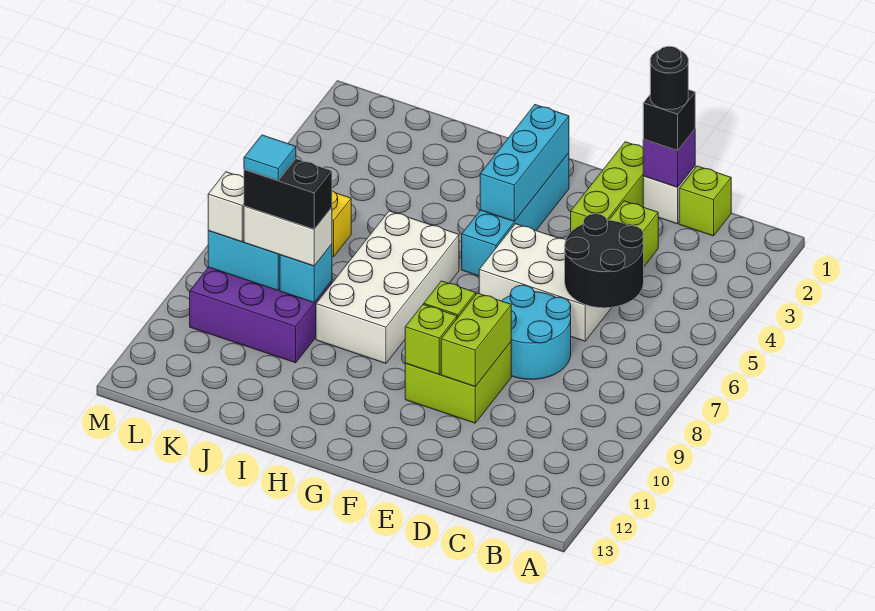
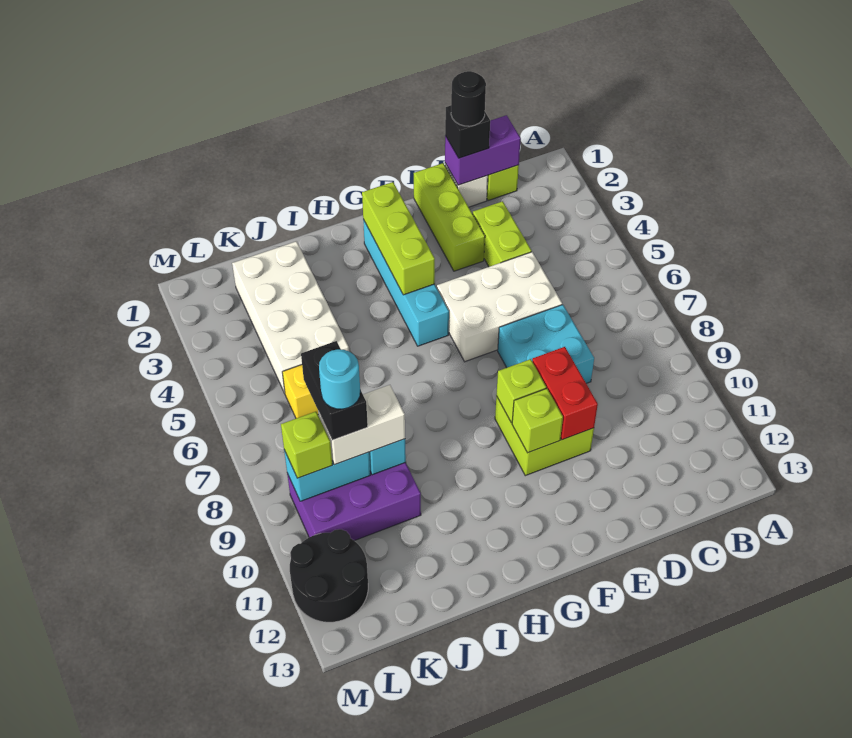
black 2x2 round brick [565,214,644,308] -> black 2x2 round brick moved to [290,529,368,622]
purple 1x1 brick [643,129,695,187] -> purple 1x2 brick [445,115,521,185]
cyan 2x2 round brick [502,285,571,379] -> cyan 2x2 brick [498,305,594,383]
lime 1x2 brick [441,293,511,386] -> red 1x2 brick [532,347,598,440]
cyan 1x3 brick [480,105,569,221] -> lime 1x3 brick [362,182,435,295]
white 2x4 brick [316,211,459,363] -> white 2x4 brick moved to [232,241,349,393]
black 1x2 brick [244,159,332,229] -> black 1x2 brick turned to [301,341,368,440]
cyan 1x1 tile [244,135,296,180] -> cyan 1x1 round brick [319,349,360,409]
white 1x1 brick [208,172,244,242] -> lime 1x1 brick [281,412,332,478]

